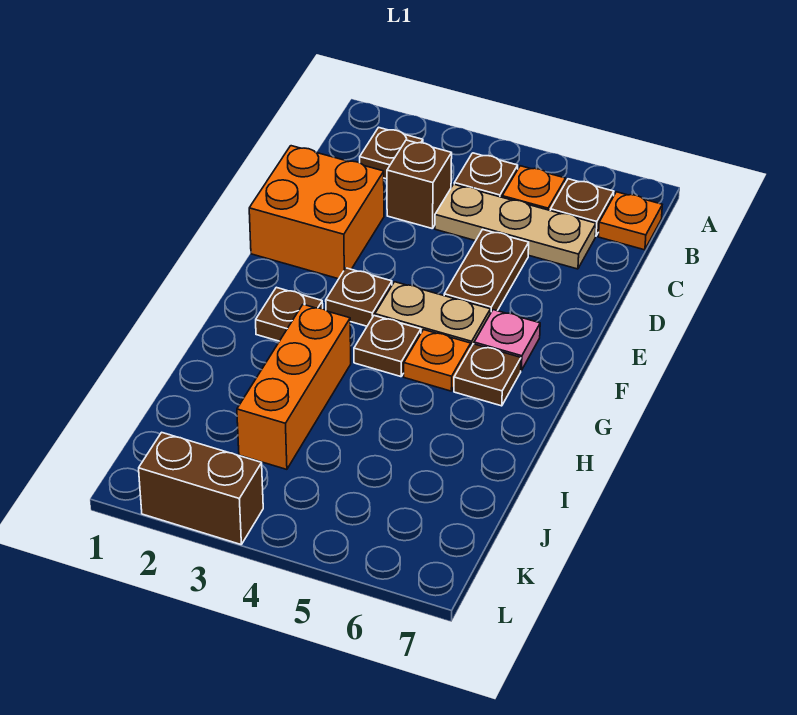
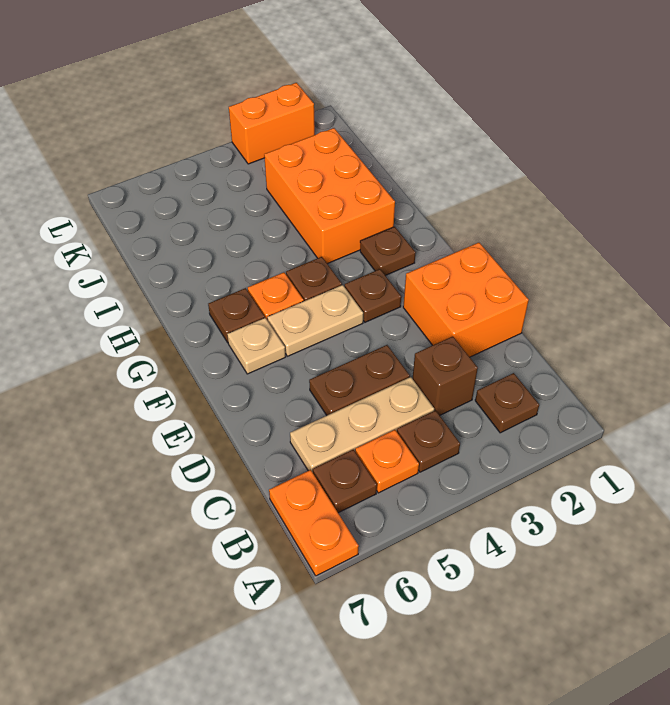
orange 1x1 plate [598,192,662,250] -> orange 1x2 plate [269,470,359,576]
brown 1x2 plate [444,229,529,313] -> brown 1x2 plate turned to [309,345,410,415]
pink 1x1 plate [474,310,540,370] -> tan 1x1 plate [227,318,286,374]
orange 1x3 brick [237,304,351,469] -> orange 2x3 brick [264,128,395,264]
brown 1x2 brick [139,432,263,544] -> orange 1x2 brick [229,83,315,164]

